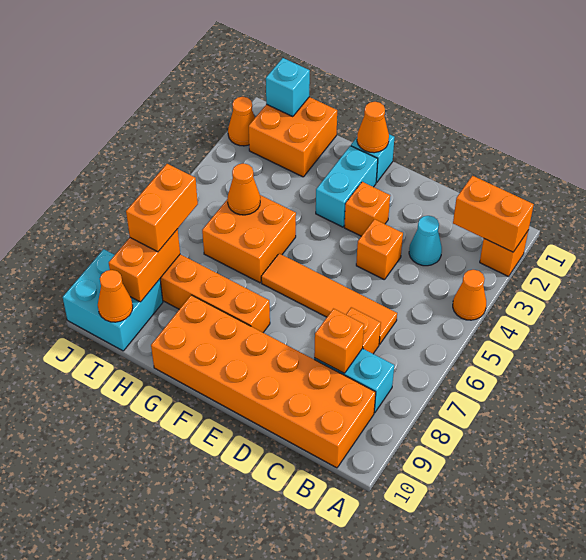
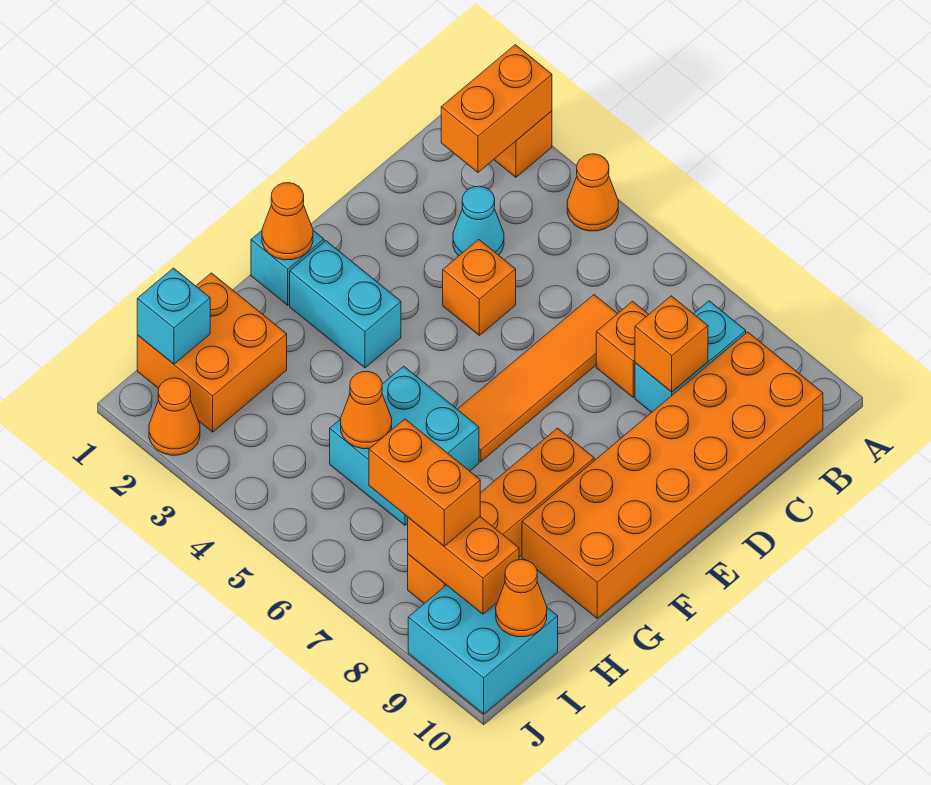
orange 1x1 brick [344,182,390,236] -> none
orange 2x2 brick [202,195,296,283] -> cyan 2x2 brick [330,366,479,525]

